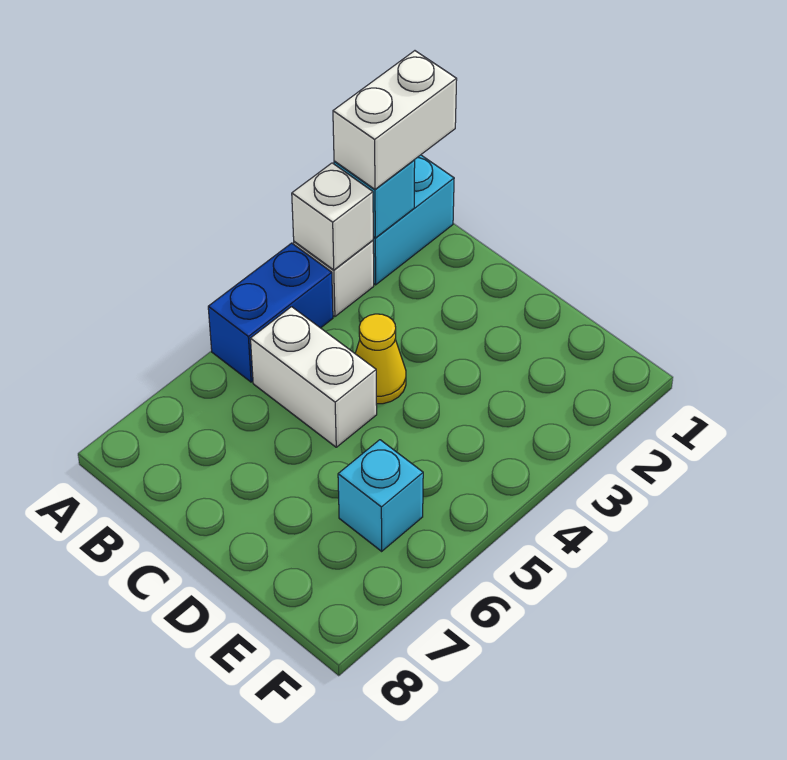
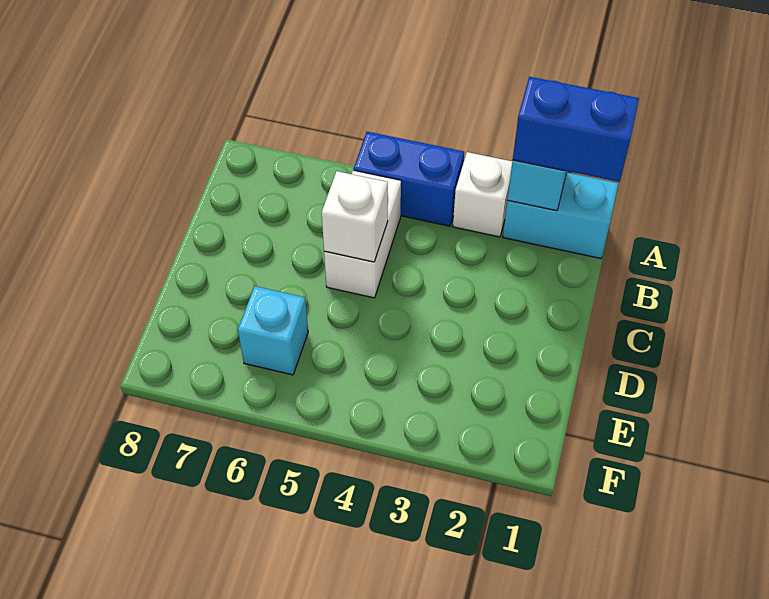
white 1x2 brick [333,51,457,189] -> blue 1x2 brick [513,77,639,182]
white 1x1 brick [292,163,373,270] -> white 1x1 brick moved to [322,171,388,262]
yellow 1x1 cone [355,314,406,404] -> none

